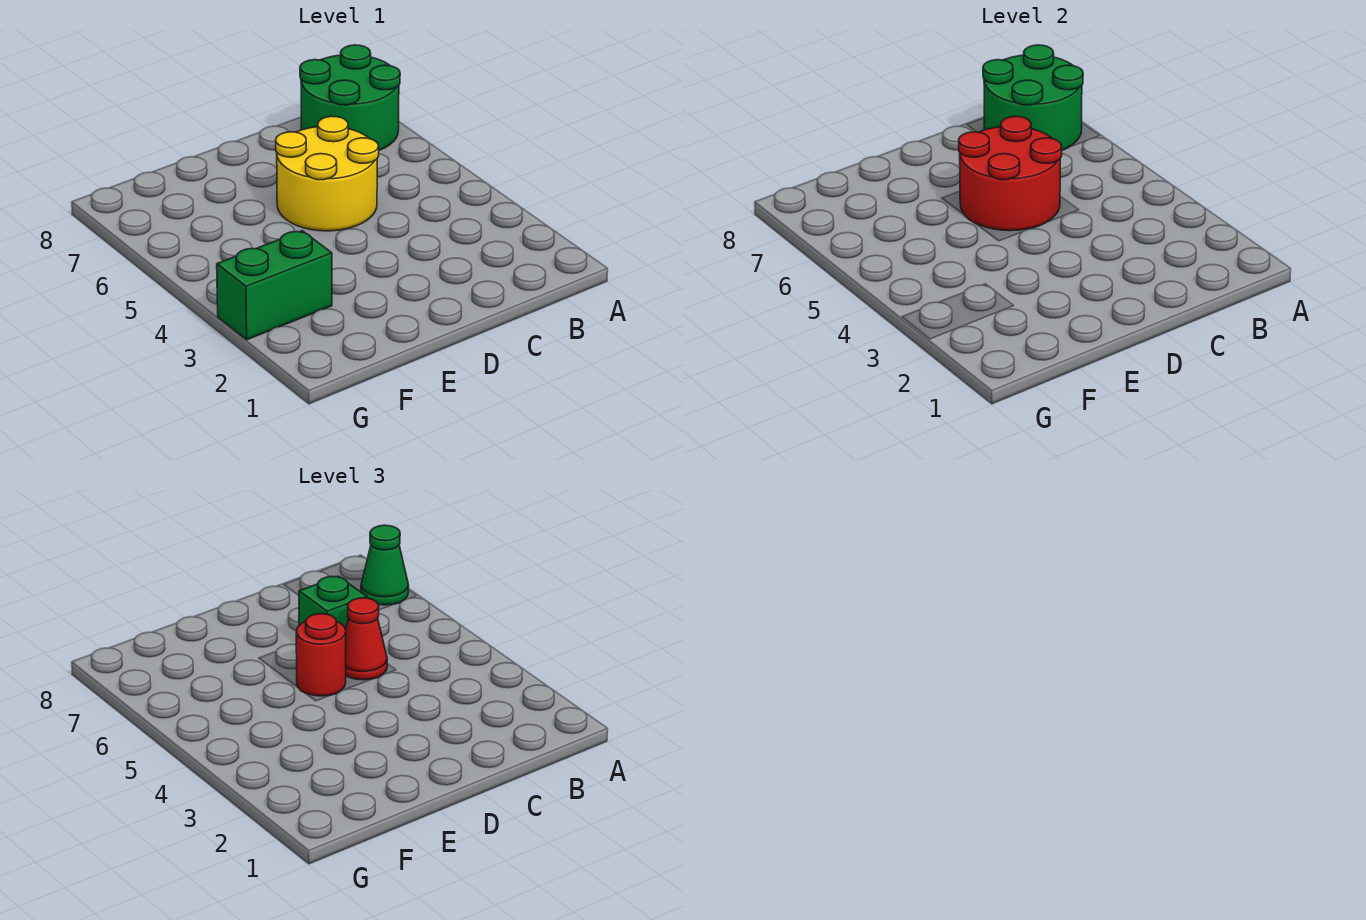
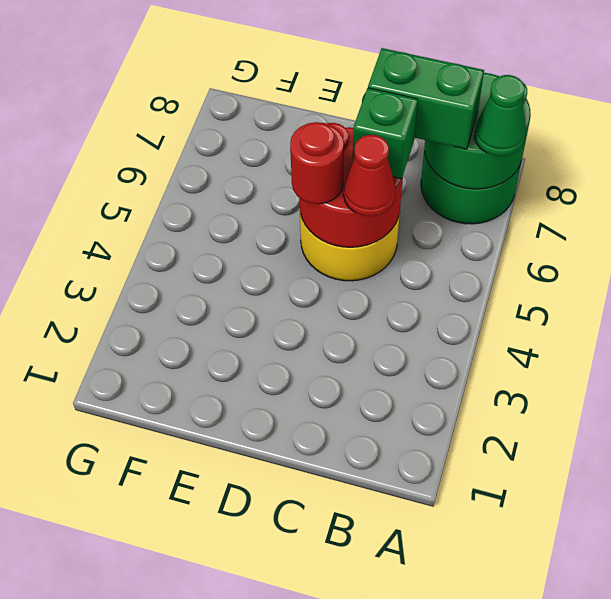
green 1x2 brick [217,231,332,340] -> green 1x2 brick moved to [368,48,484,149]

